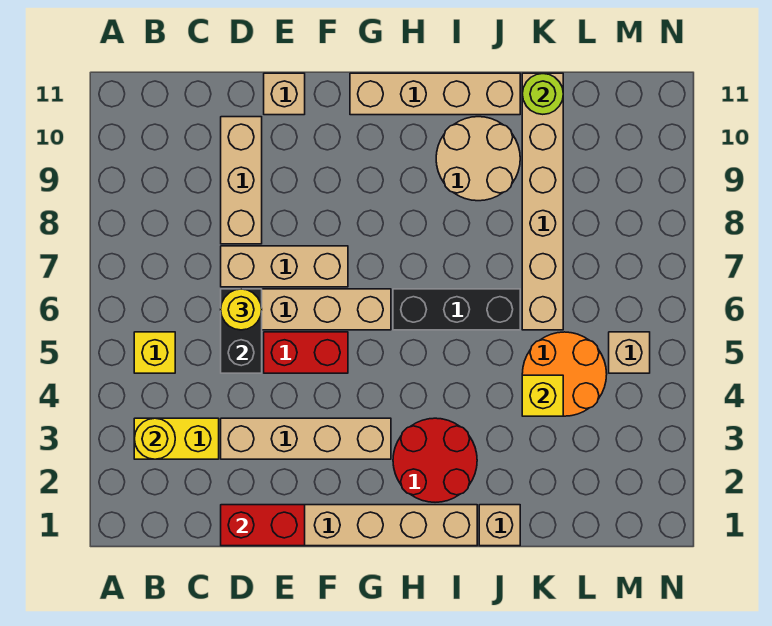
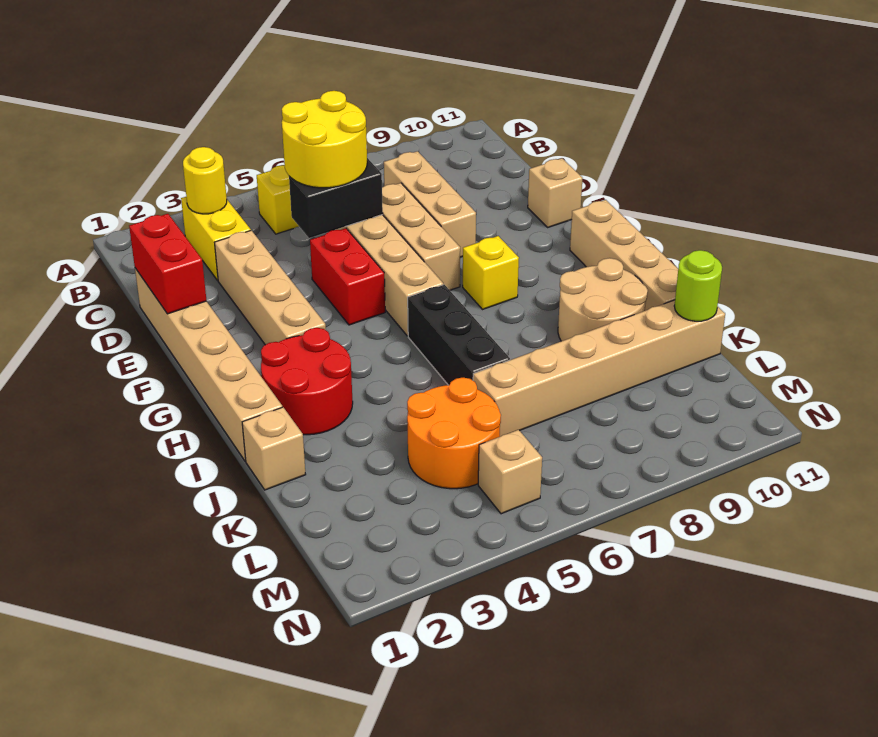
yellow 1x1 round brick [221,289,262,330] -> yellow 2x2 round brick [282,91,367,188]
tan 1x3 brick [221,117,262,244] -> tan 1x3 brick turned to [384,151,476,257]
yellow 1x1 brick [522,375,563,416] -> yellow 1x1 brick moved to [463,236,519,309]

